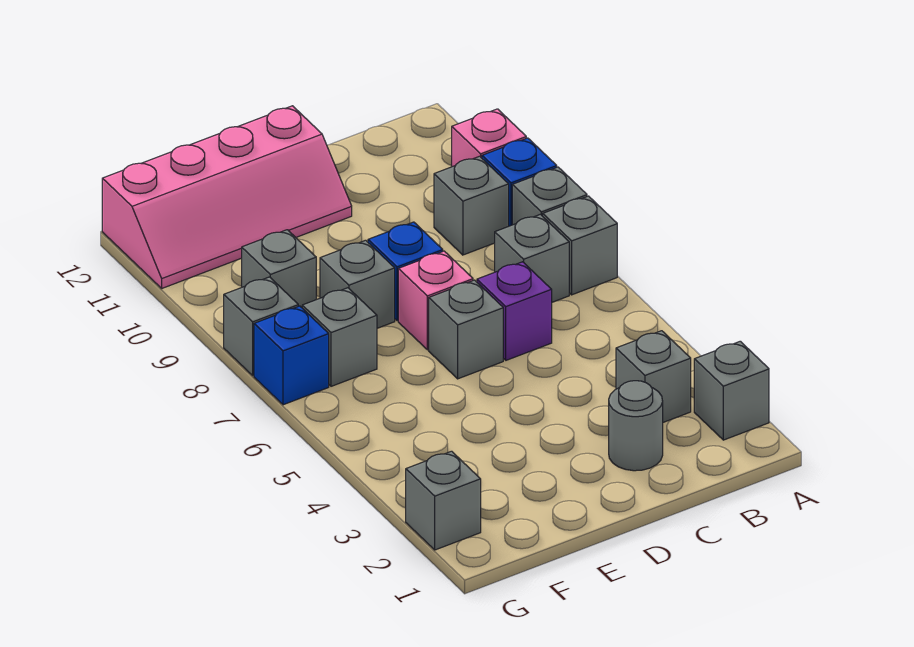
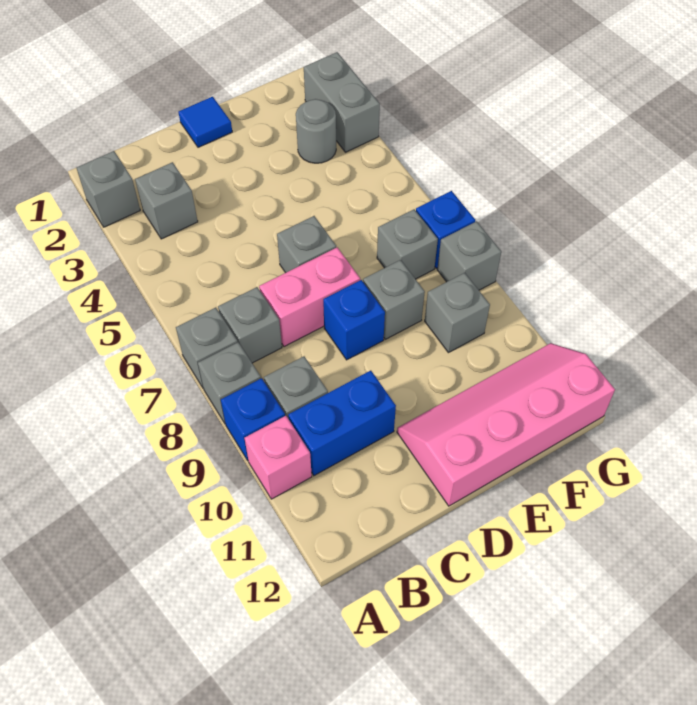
none -> blue 1x2 brick [288,371,396,476]
grey 1x1 round brick [609,381,663,471] -> grey 1x1 round brick moved to [296,99,336,163]
purple 1x1 brick [477,262,552,360] -> none
none -> blue 1x1 tile [178,97,232,147]
pink 1x1 brick [398,251,473,350] -> pink 1x2 brick [259,247,360,347]
grey 1x1 brick [406,451,481,550] -> grey 1x2 brick [304,52,380,152]

